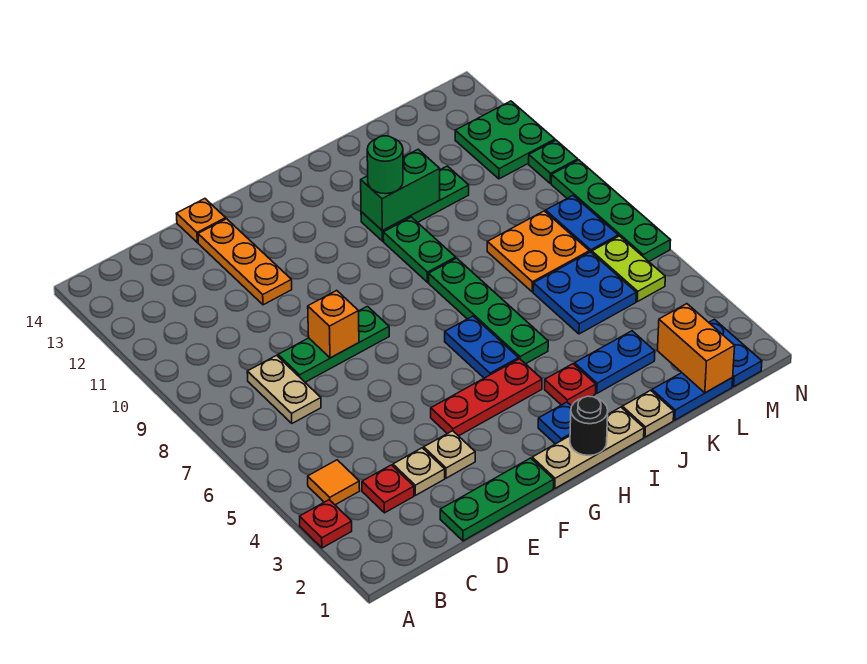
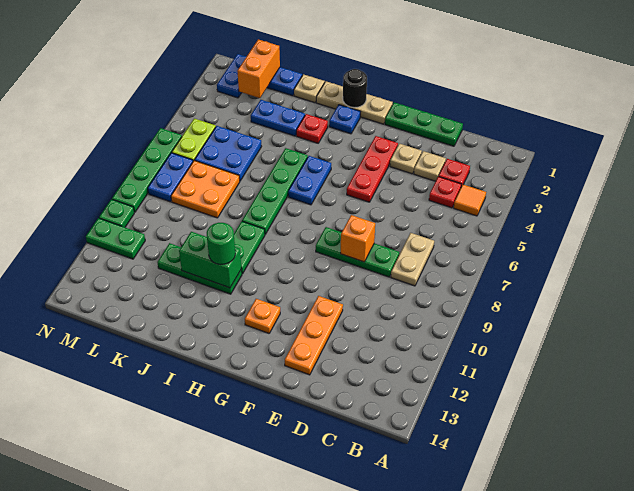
red 1x1 plate [300,500,352,548] -> red 1x1 plate moved to [429,177,462,208]
orange 1x1 plate [176,199,226,243] -> orange 1x1 plate moved to [245,299,280,333]
red 1x3 plate [431,359,542,436] -> red 1x3 plate turned to [347,136,398,202]
green 2x2 plate [455,101,555,179] -> green 1x2 plate [86,218,145,259]

